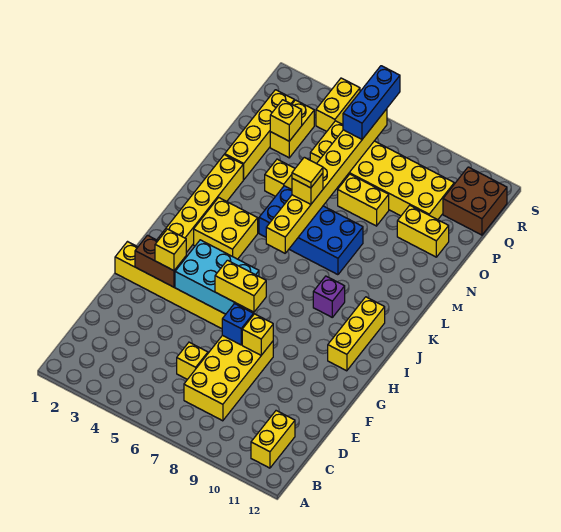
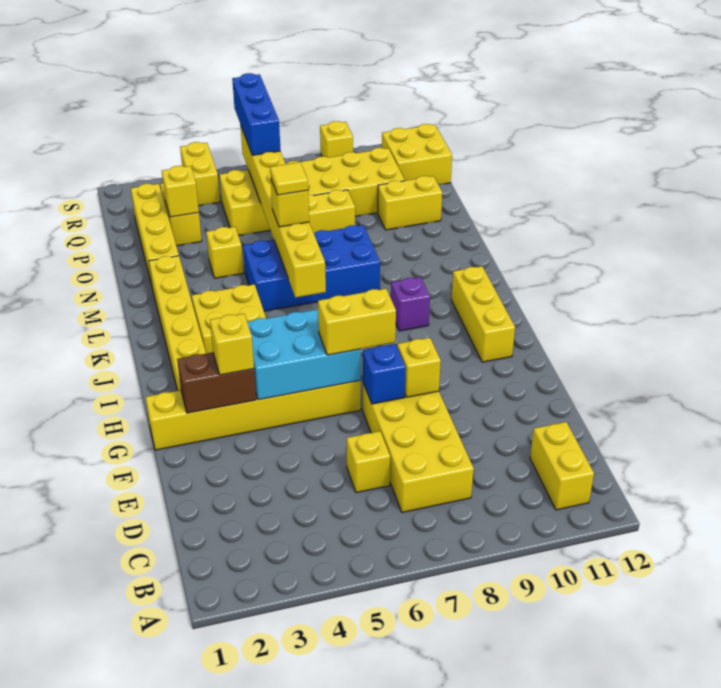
brown 2x2 brick [443,167,507,235] -> yellow 2x2 brick [382,124,452,184]
none -> yellow 1x1 brick [320,121,353,158]

